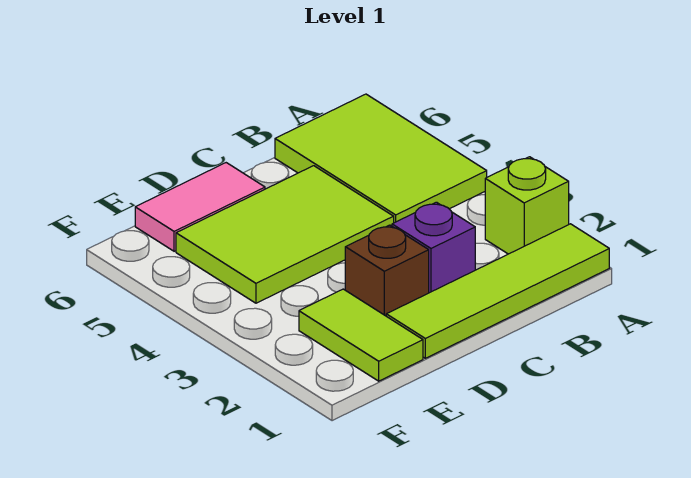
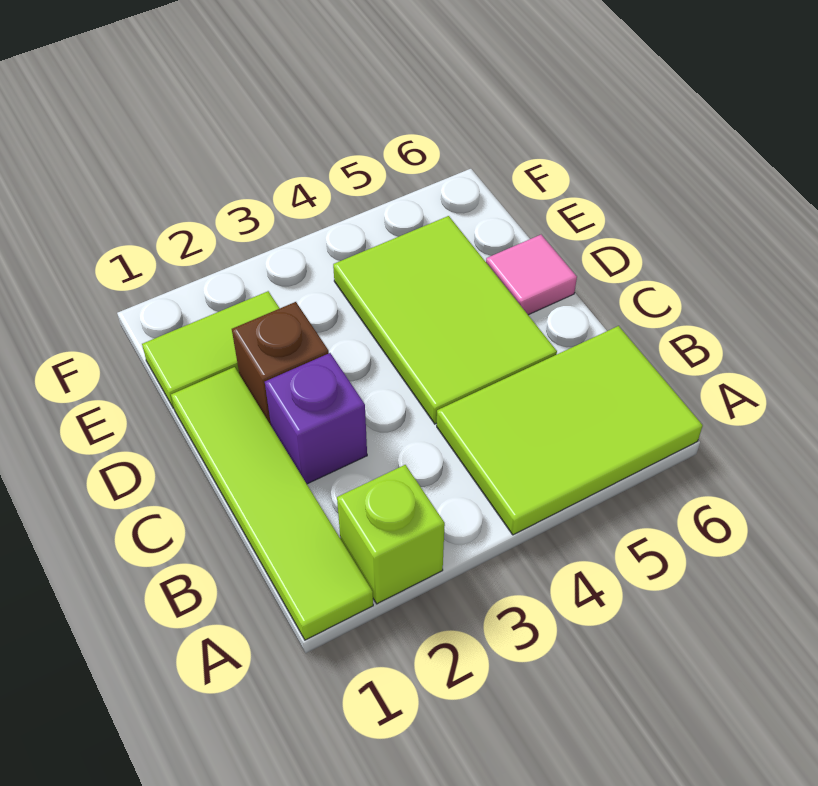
pink 1x2 tile [135,163,265,251] -> pink 1x1 tile [486,235,577,315]

